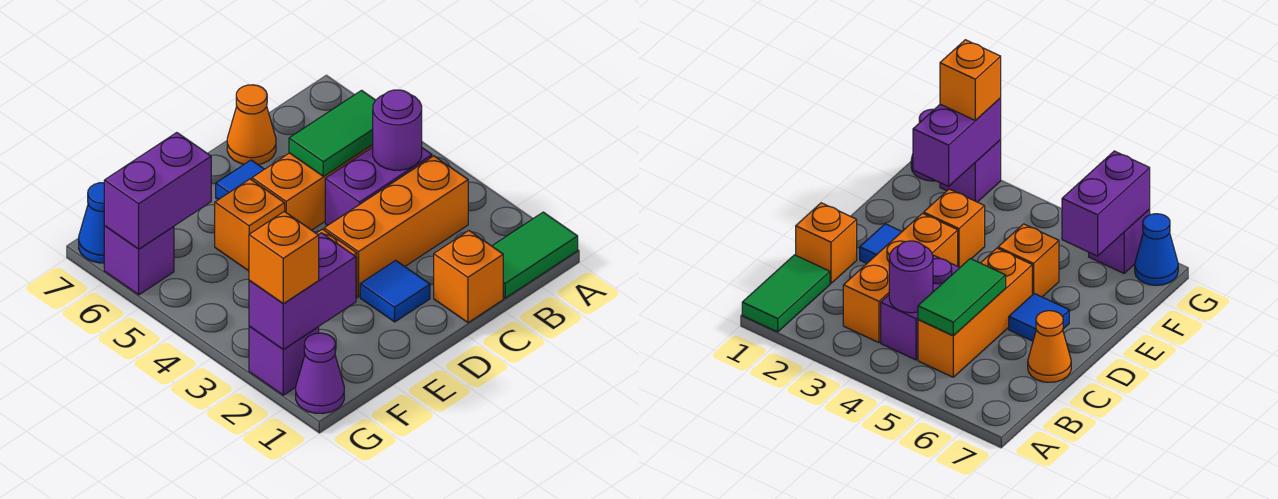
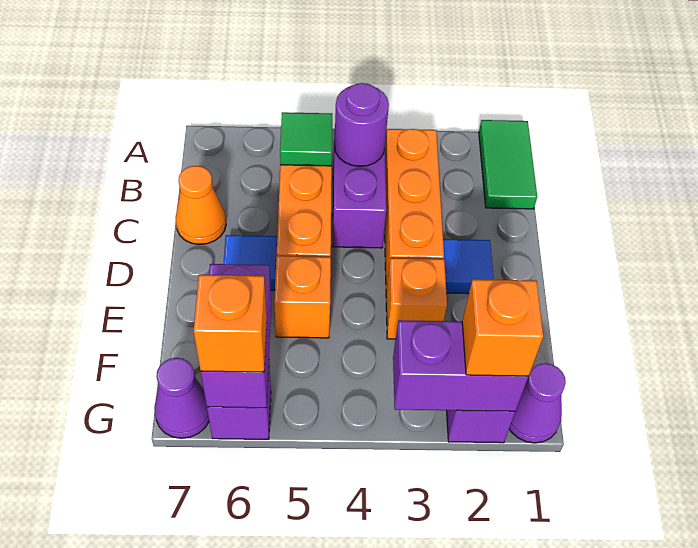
green 1x2 tile [289,90,376,176] -> green 1x1 tile [280,112,332,166]
orange 1x1 brick [434,231,503,323] -> orange 1x1 brick moved to [194,275,267,372]
purple 1x2 brick [249,233,356,350] -> purple 1x2 brick turned to [393,320,528,411]
blue 1x1 cone [79,183,105,263] -> purple 1x1 cone [154,358,209,438]

